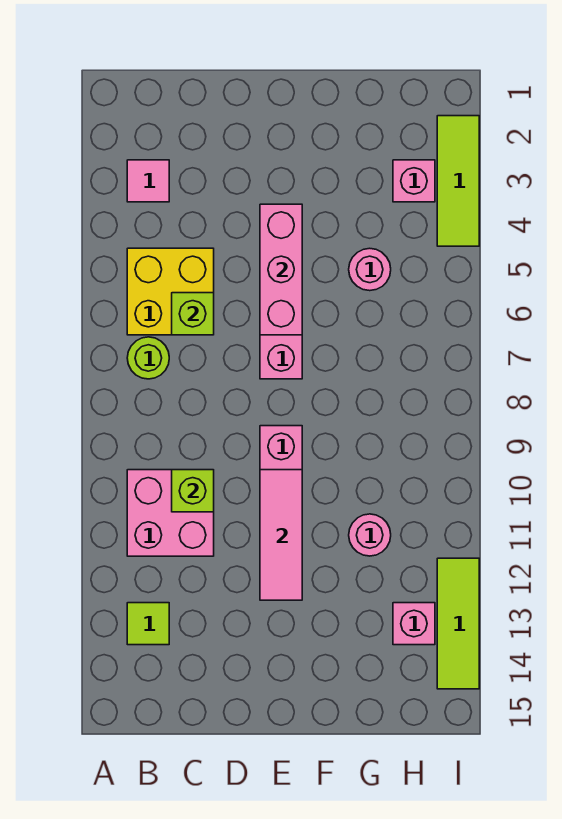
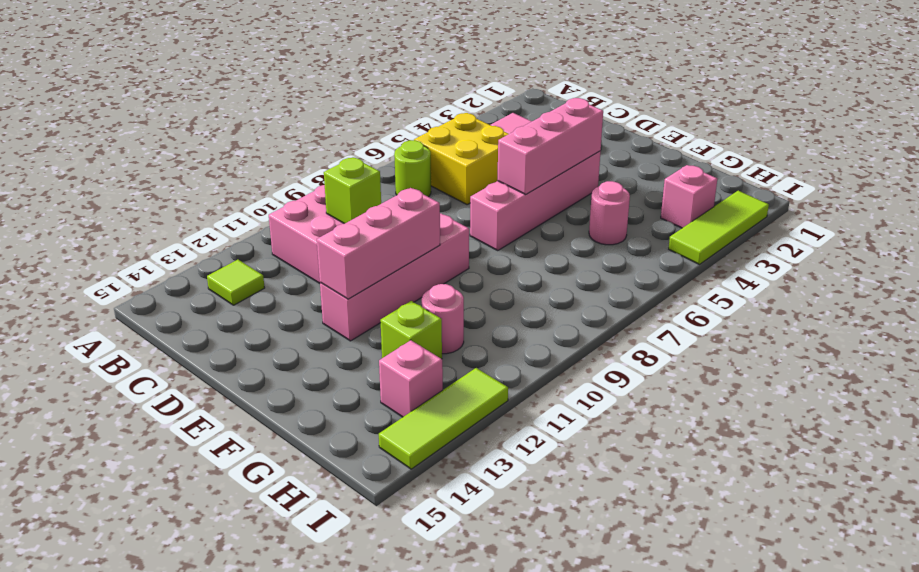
lime 1x1 brick [172,293,214,335] -> lime 1x1 brick moved to [380,301,442,359]
pink 1x3 tile [260,470,302,600] -> pink 1x3 brick [317,188,440,299]

